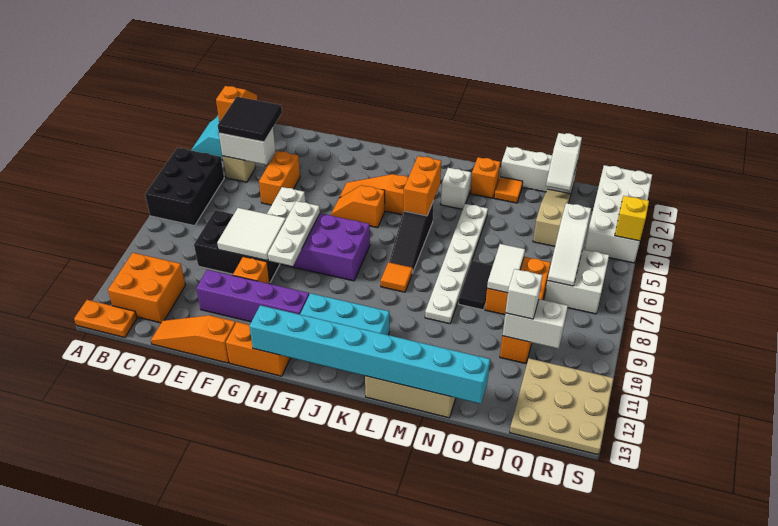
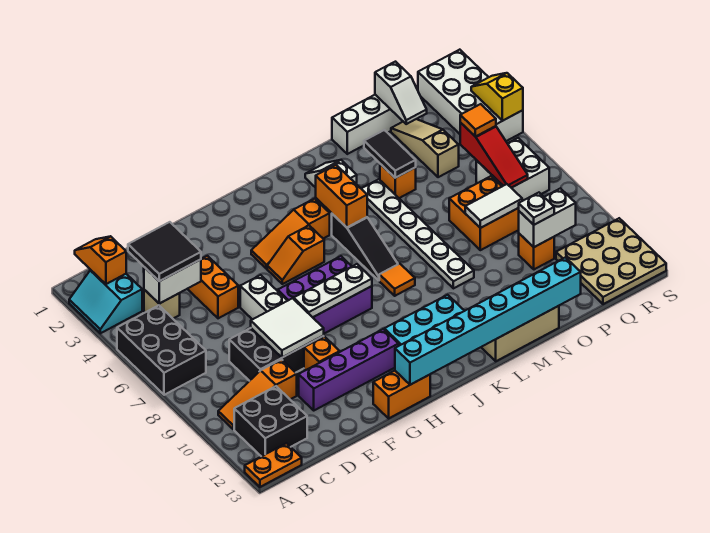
orange 2x2 brick [108,253,185,323] -> black 2x2 brick [234,386,307,456]
orange 1x3 slope [151,315,236,363] -> orange 1x3 slope moved to [218,359,297,430]
white 1x3 plate [268,201,320,266] -> white 1x3 plate turned to [294,264,372,317]
orange 1x1 brick [470,157,500,198] -> orange 1x1 brick moved to [380,164,416,198]
orange 1x1 tile [494,177,523,203] -> orange 1x1 tile moved to [460,104,496,137]
black 1x2 tile [458,261,493,310] -> black 1x2 tile moved to [364,130,416,178]
white 1x2 tile [487,244,525,293] -> white 1x2 tile turned to [465,184,522,228]
white 1x1 brick [505,269,542,319] -> white 1x1 plate [519,193,554,225]
white 1x3 slope [547,203,591,286] -> red 1x3 slope [460,122,528,188]

